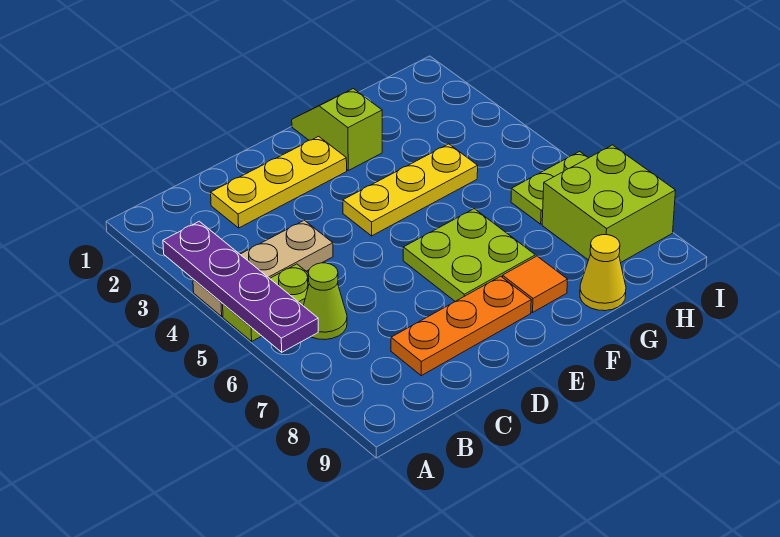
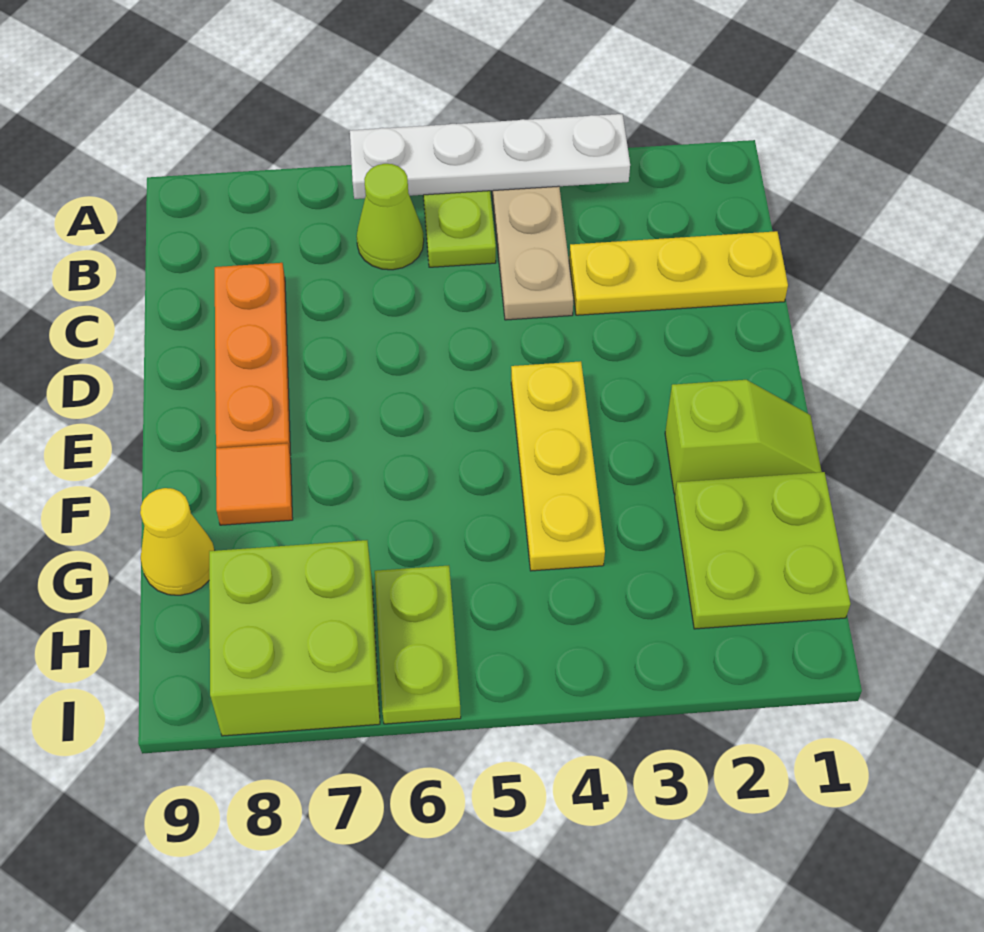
purple 1x4 plate [163,221,318,352] -> white 1x4 plate [350,114,630,199]
yellow 1x3 plate [211,136,347,228] -> yellow 1x3 plate turned to [569,231,788,315]
lime 2x2 plate [403,209,535,302] -> lime 2x2 plate moved to [675,472,851,629]

